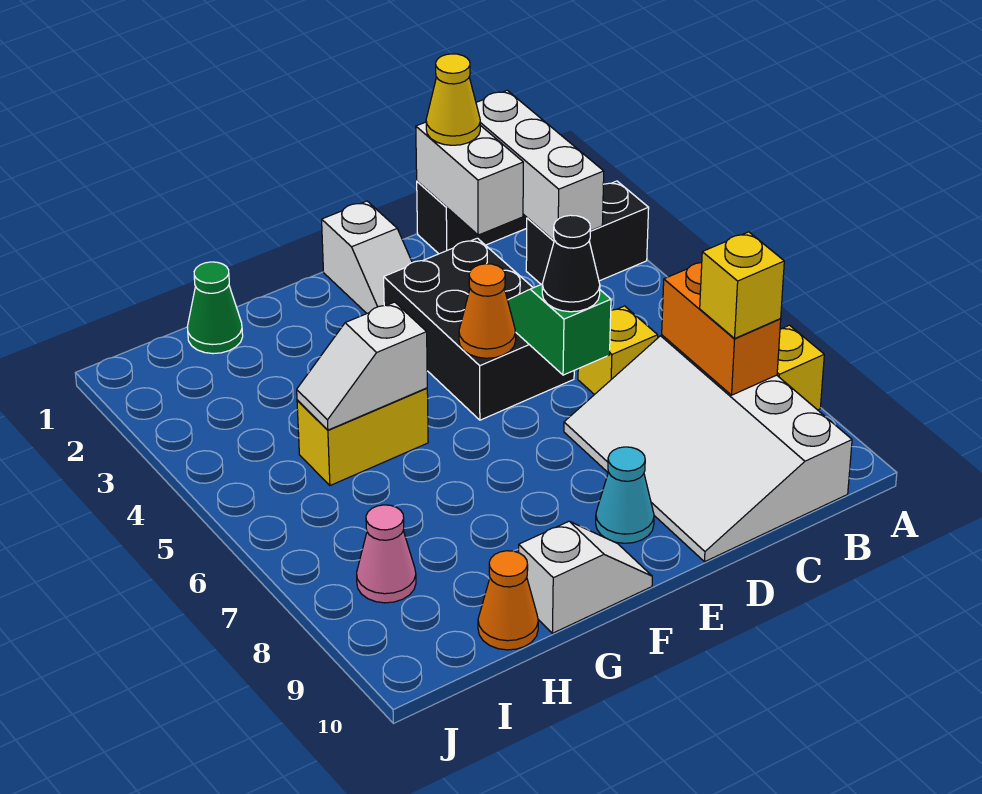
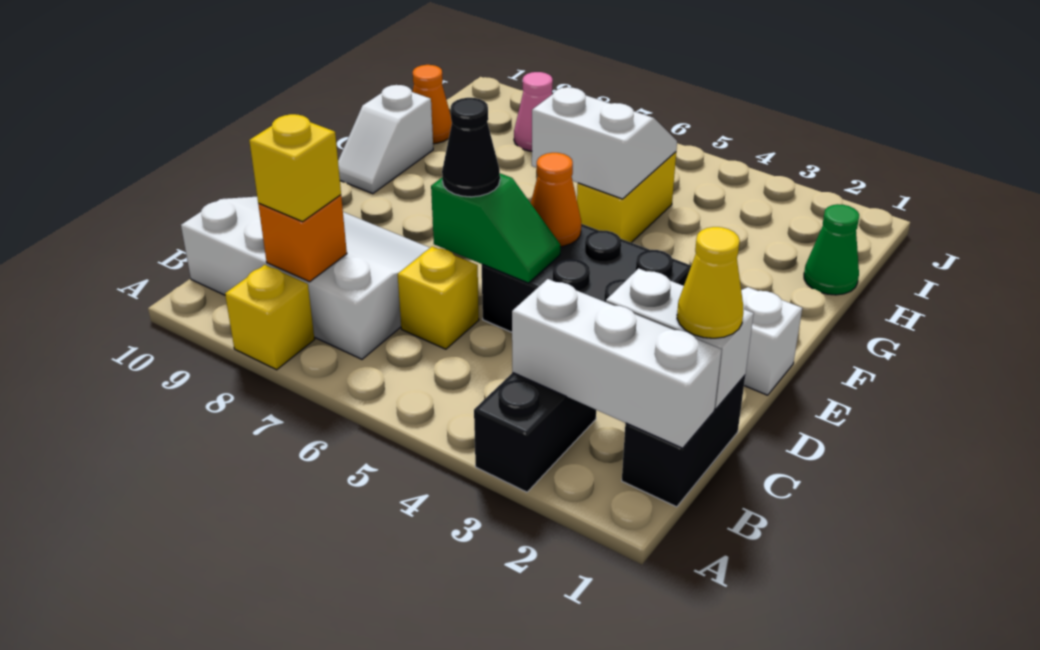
orange 1x2 brick [662,263,781,395] -> orange 1x1 brick [258,195,347,282]
cyan 1x1 cone [596,447,654,543] -> none
white 1x2 slope [297,302,427,430] -> white 2x2 slope [532,87,677,199]

